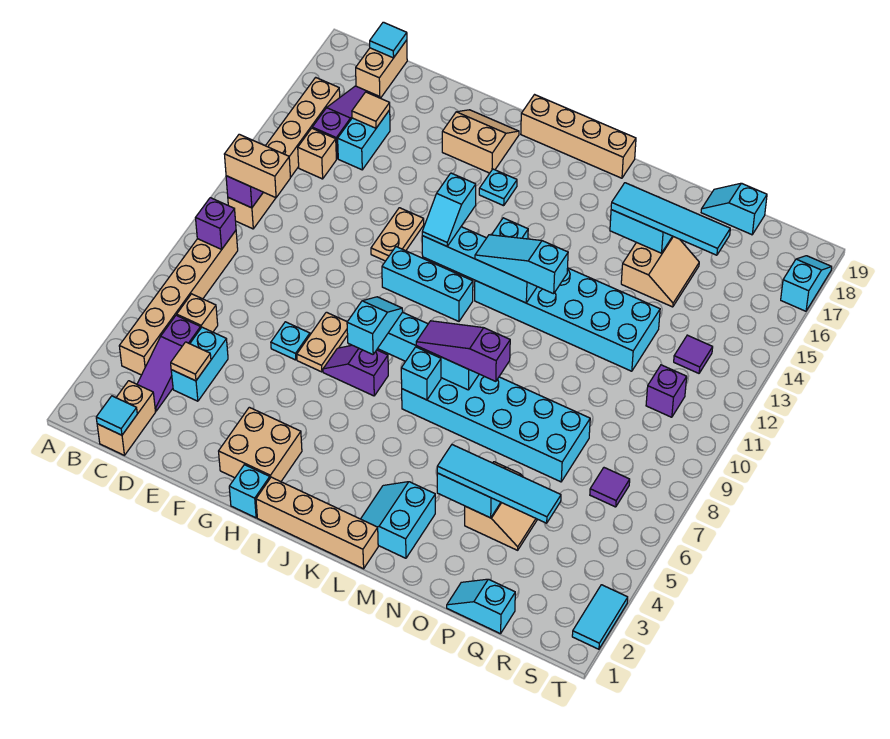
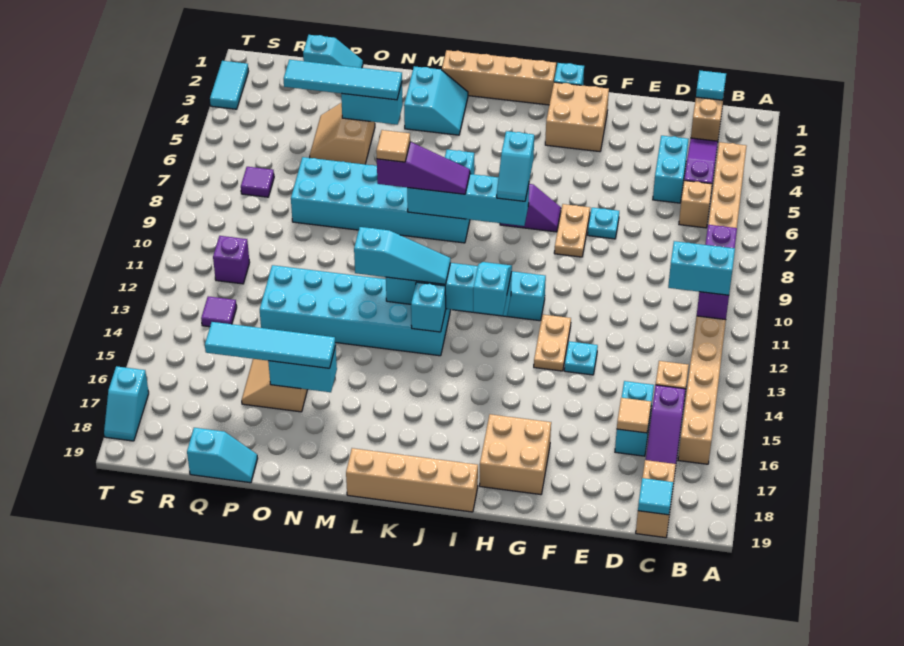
tan 1x2 brick [224,134,290,198] -> cyan 1x2 brick [668,241,735,295]
tan 1x1 tile [171,342,211,381] -> tan 1x1 tile moved to [376,130,410,162]
tan 2x2 slope [442,110,519,173] -> tan 2x2 brick [479,414,551,495]
cyan 1x1 plate [479,169,517,206] -> cyan 1x1 plate moved to [564,341,598,375]

